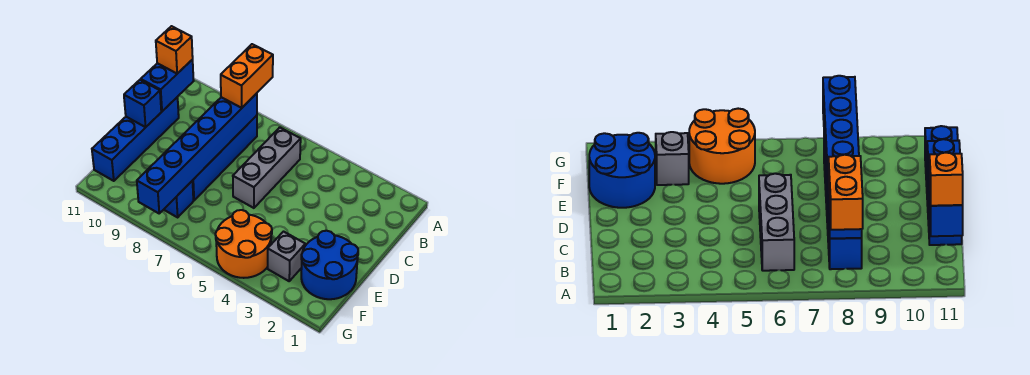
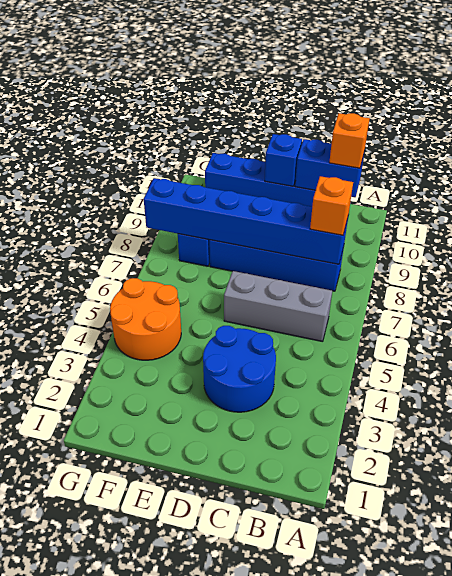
orange 1x2 brick [221,44,273,108] -> orange 1x1 brick [310,176,353,235]
blue 2x2 round brick [301,231,358,299] -> blue 2x2 round brick moved to [203,326,276,412]
grey 1x1 brick [268,232,305,281] -> none

